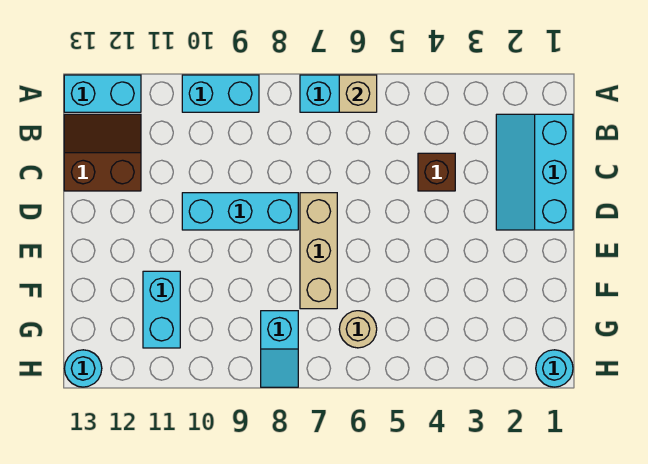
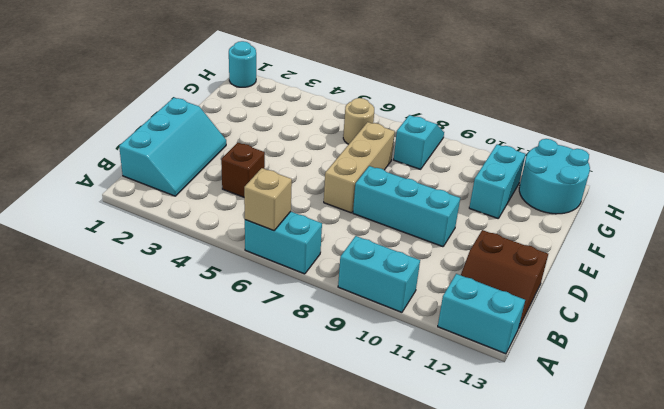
cyan 1x1 round brick [65,350,102,387] -> cyan 2x2 round brick [519,139,590,214]

